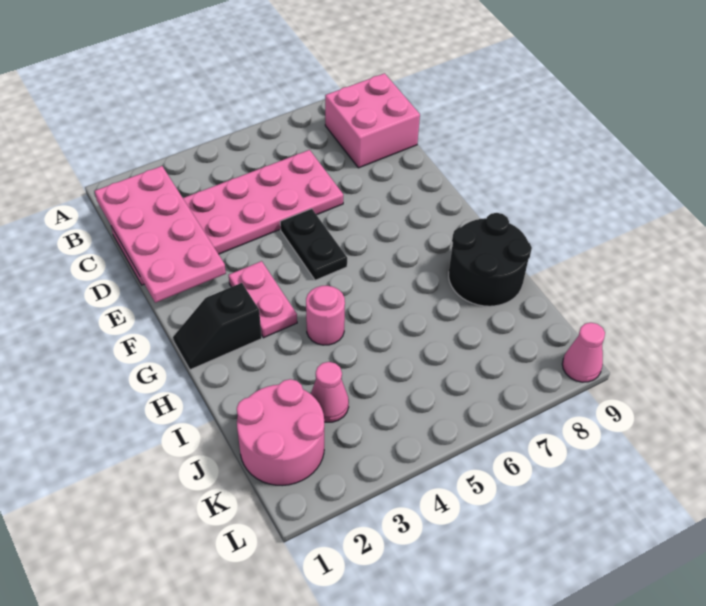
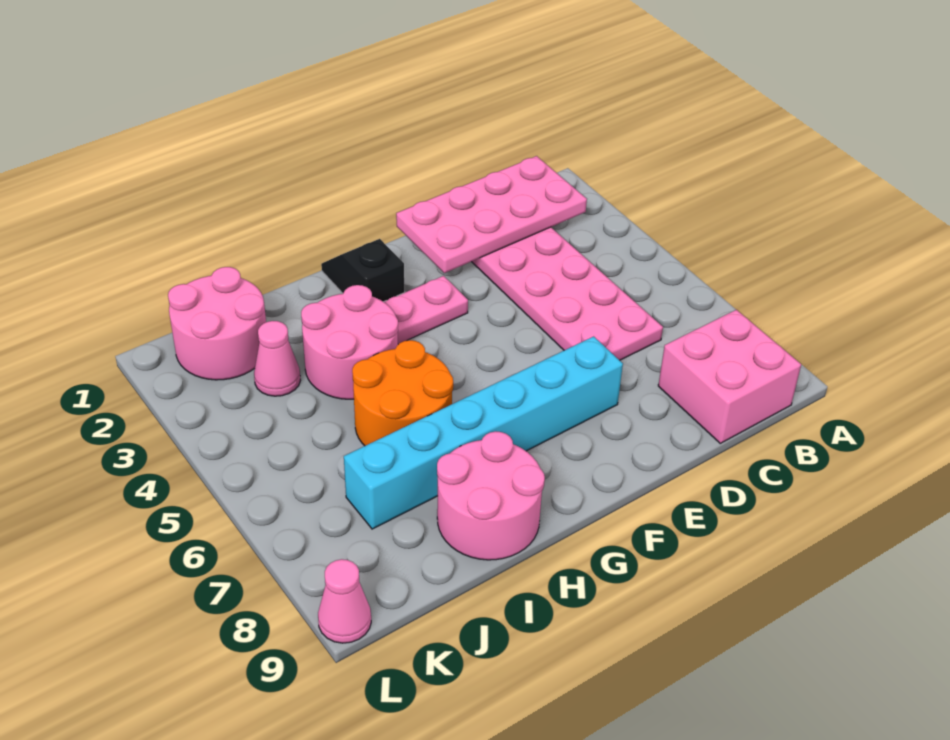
black 1x2 plate [280,209,347,280] -> none
none -> cyan 1x6 brick [344,336,623,529]
pink 1x1 round brick [306,286,345,345] -> pink 2x2 round brick [301,285,398,399]
none -> orange 2x2 round brick [352,340,453,446]
black 2x2 round brick [449,213,532,306] -> pink 2x2 round brick [437,431,545,560]

